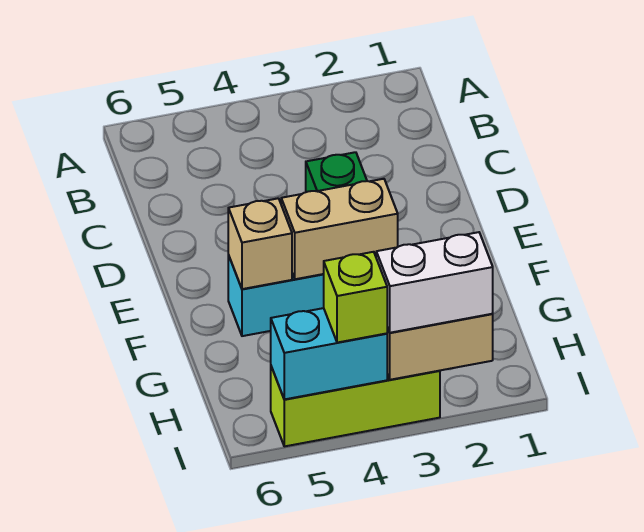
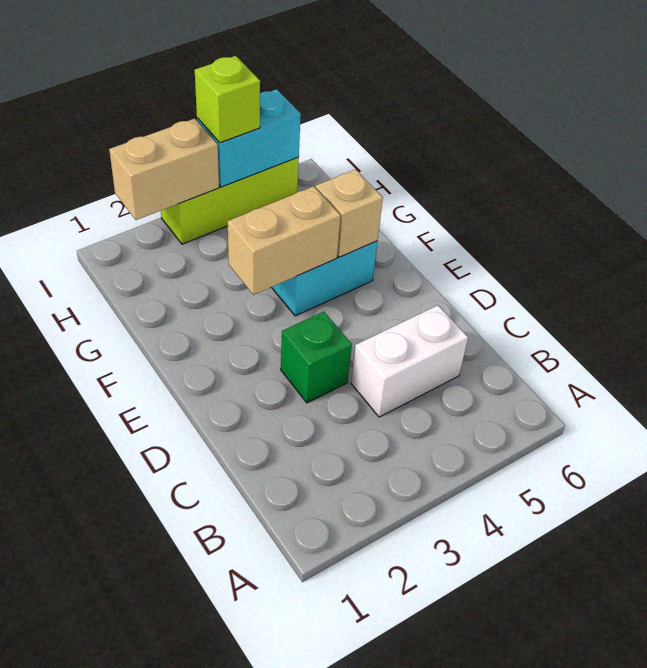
white 1x2 brick [376,232,493,333] -> white 1x2 brick moved to [351,305,468,417]

